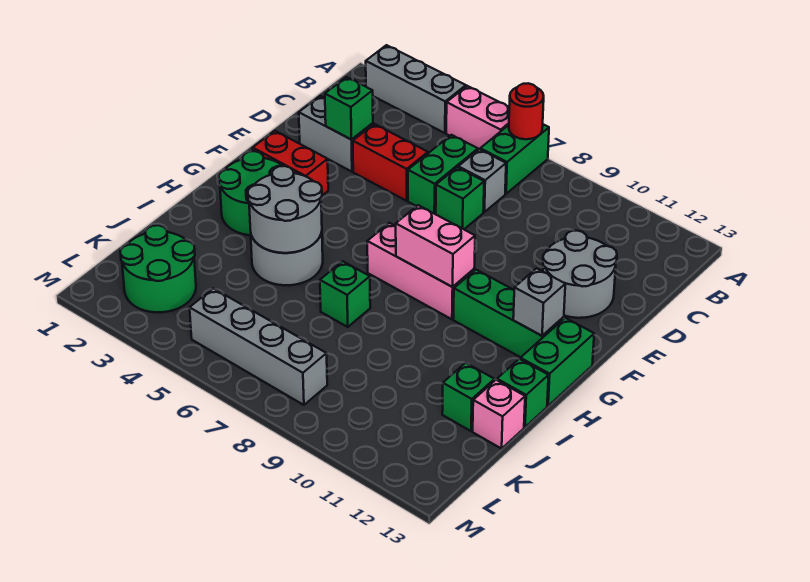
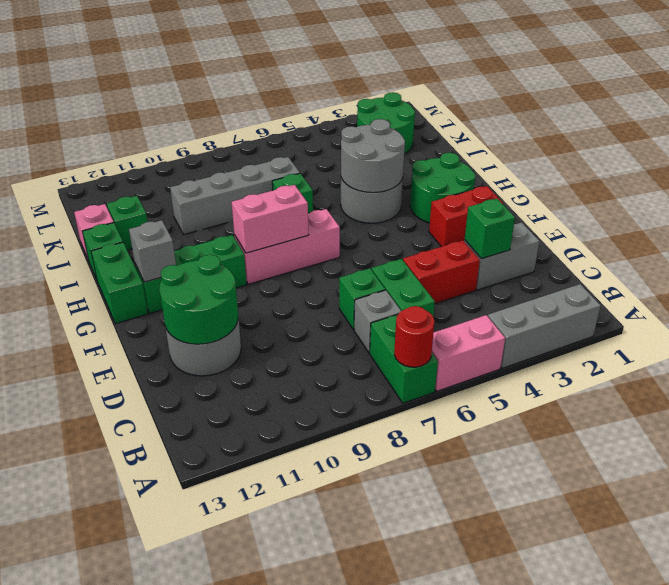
none -> green 2x2 round brick [159,255,238,344]
grey 1x4 brick [190,288,327,405] -> grey 1x4 brick moved to [170,157,300,234]

